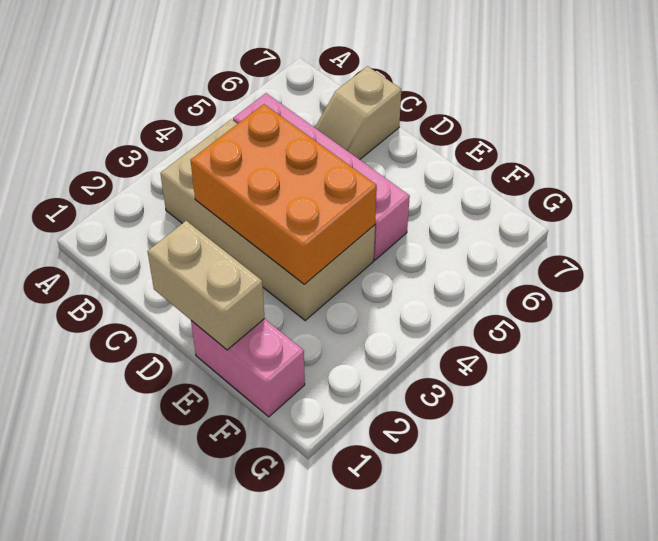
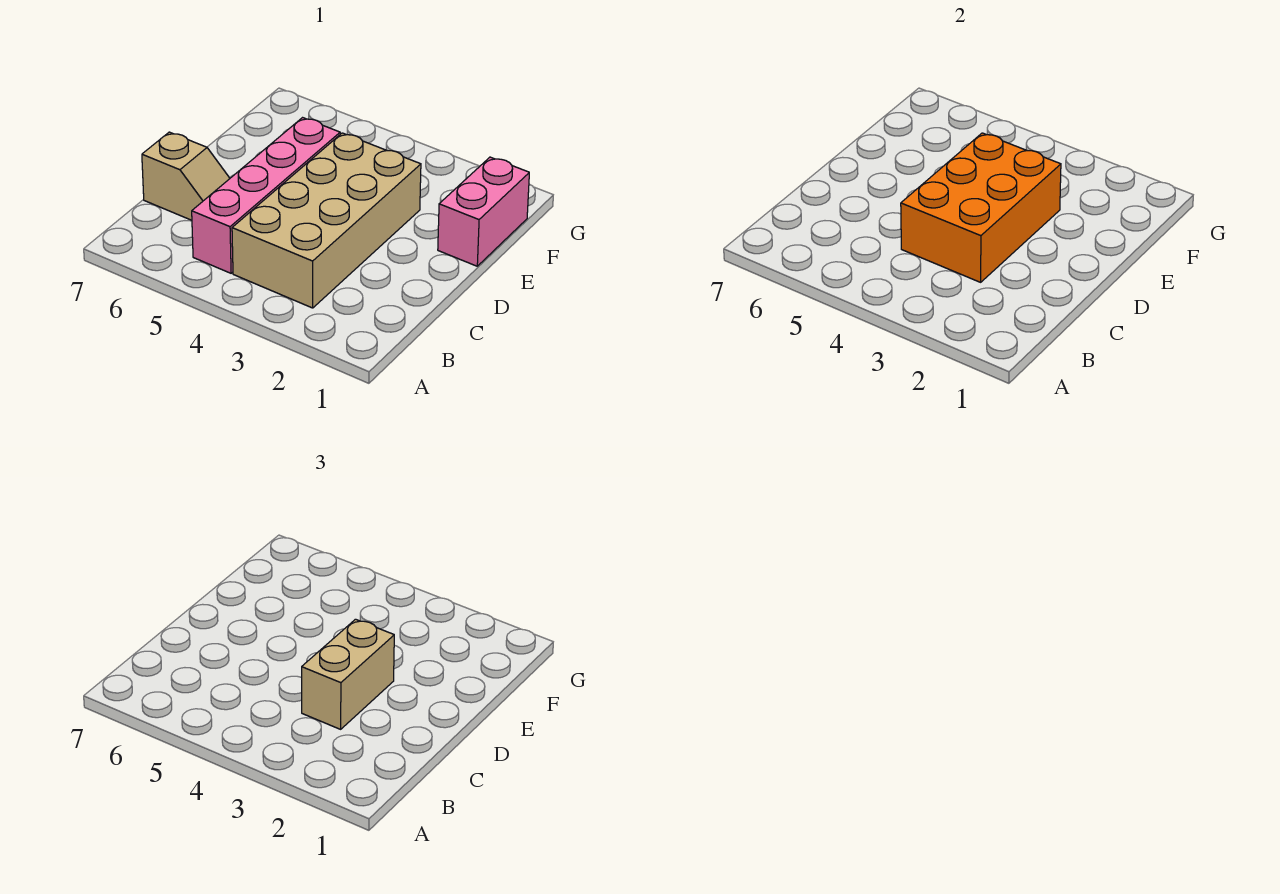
tan 1x2 brick [147,221,265,350] -> tan 1x2 brick moved to [302,619,394,729]

